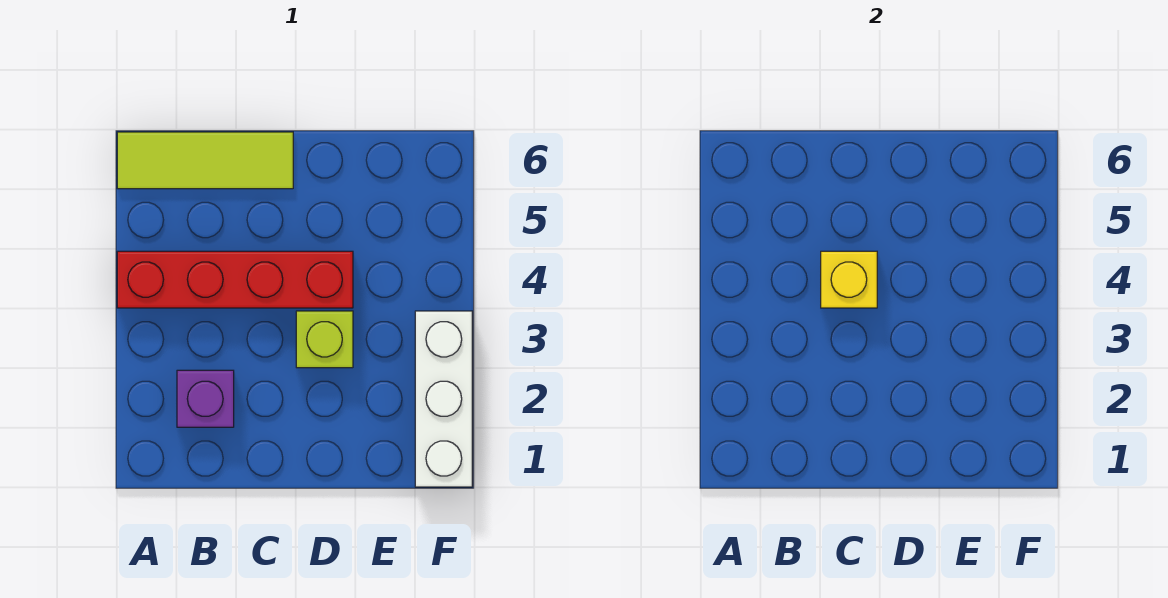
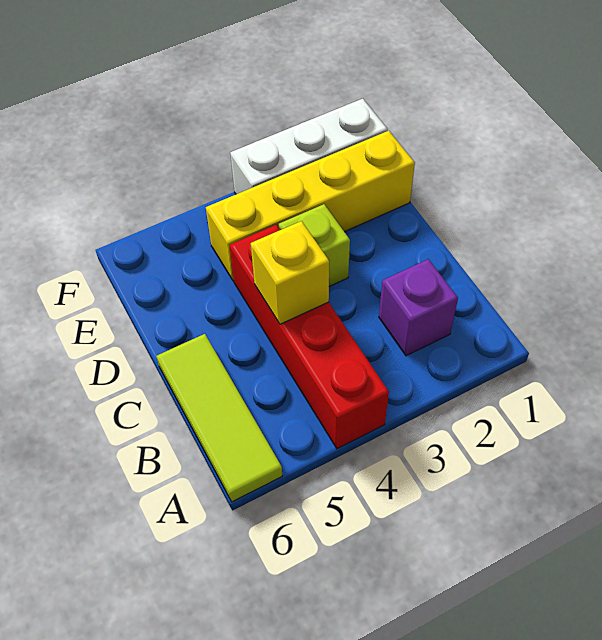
none -> yellow 1x4 brick [206,131,415,281]

